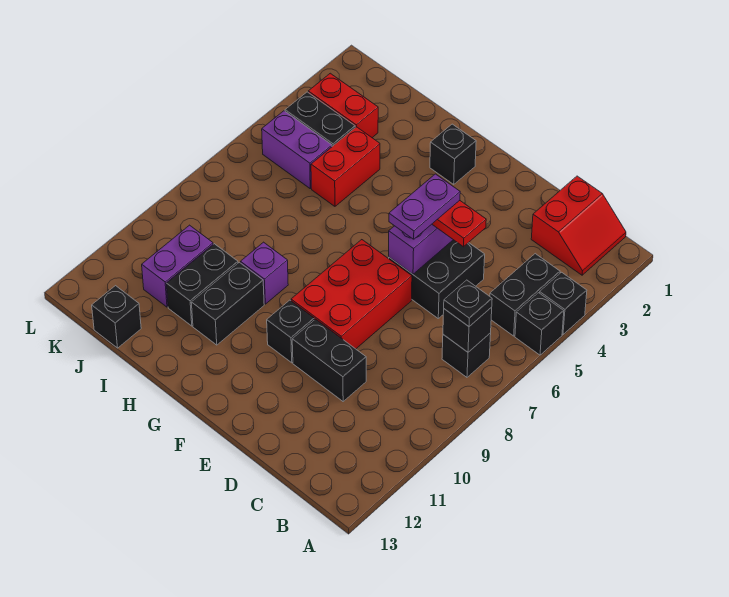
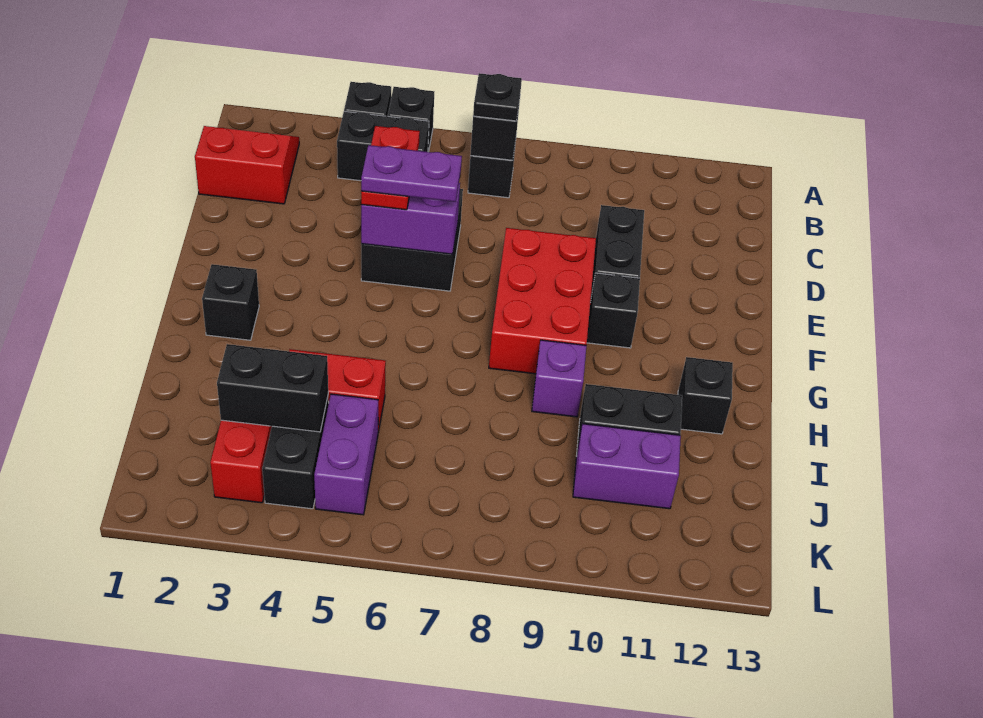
red 2x3 brick [291,240,412,349] -> red 2x3 brick turned to [489,228,596,374]
black 1x2 brick [191,262,264,345] -> black 1x2 brick moved to [217,344,328,432]
black 1x1 brick [92,286,141,348] -> black 1x1 brick moved to [678,357,733,434]

